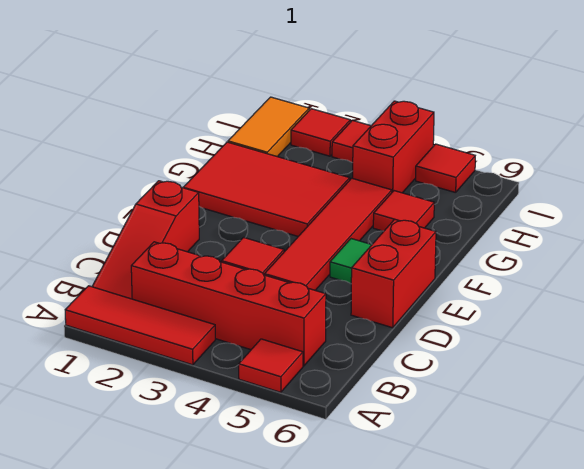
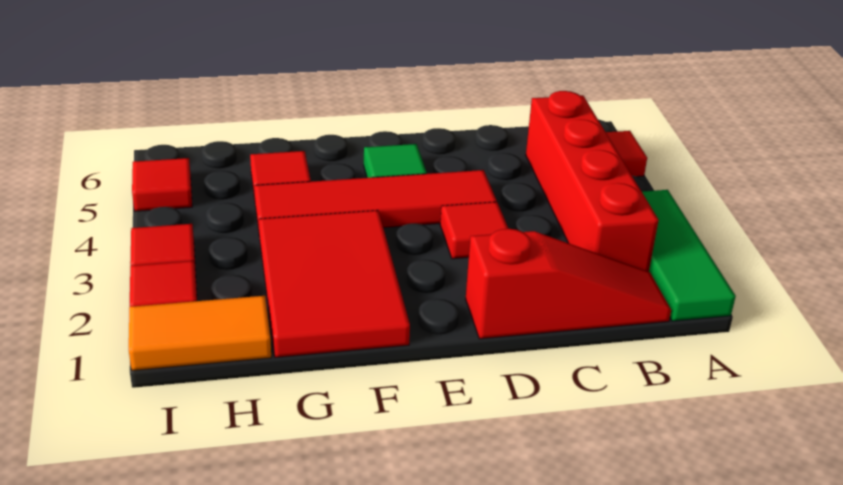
red 1x3 tile [65,286,215,365] -> green 1x3 tile [642,190,736,321]
red 1x2 brick [351,219,436,328] -> none
red 1x2 brick [353,101,434,193] -> none

